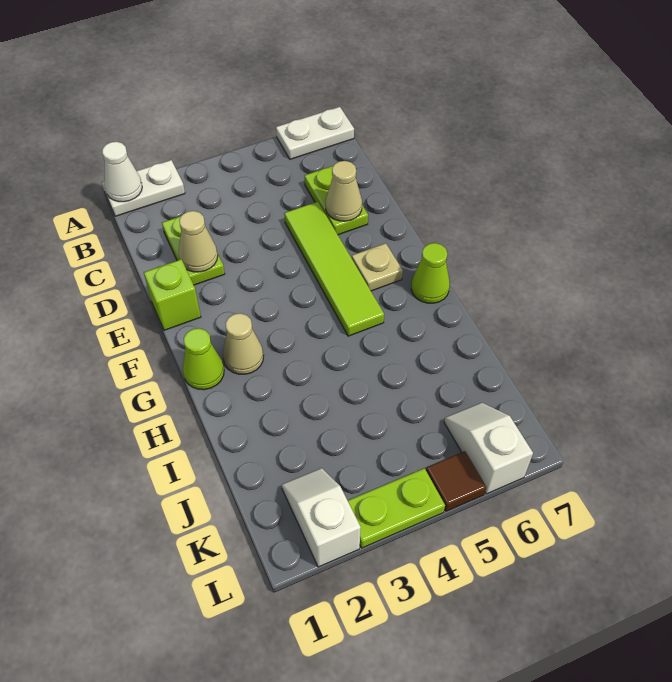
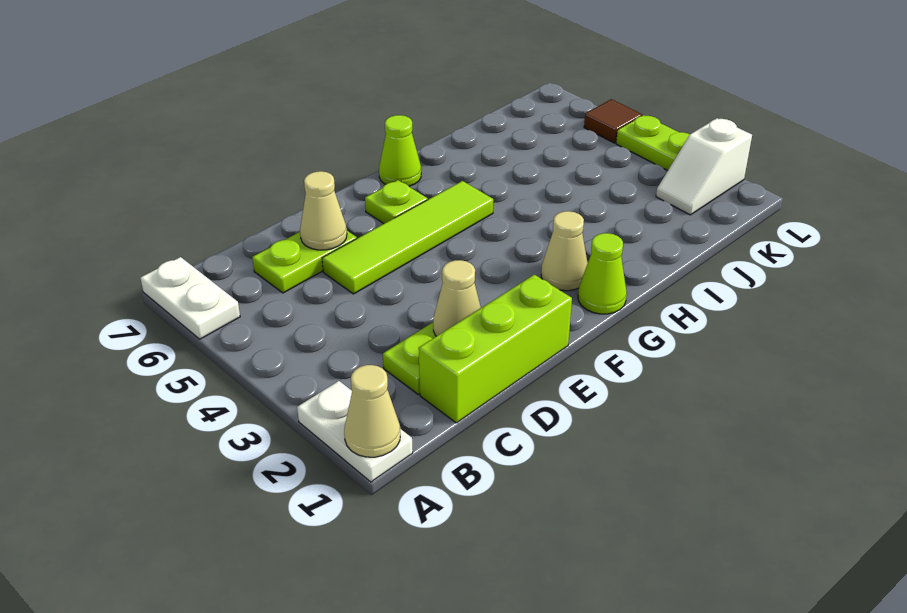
white 1x1 cone [102,142,142,202] -> tan 1x1 cone [344,365,400,457]
lime 1x1 brick [144,259,201,330] -> lime 1x3 brick [419,275,572,423]
tan 1x1 plate [352,243,403,291] -> lime 1x1 plate [365,180,428,224]
white 1x2 slope [444,403,533,494] -> none

